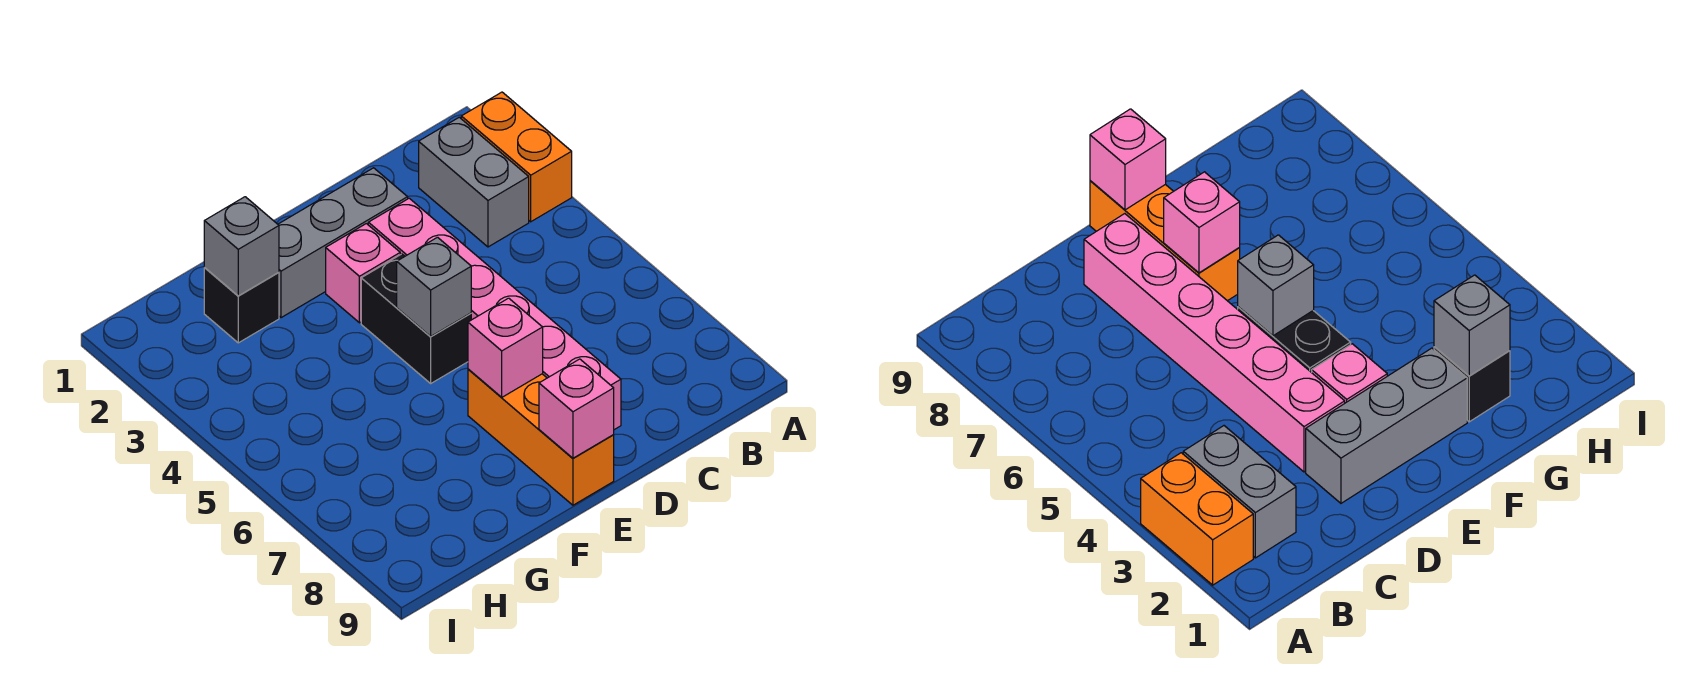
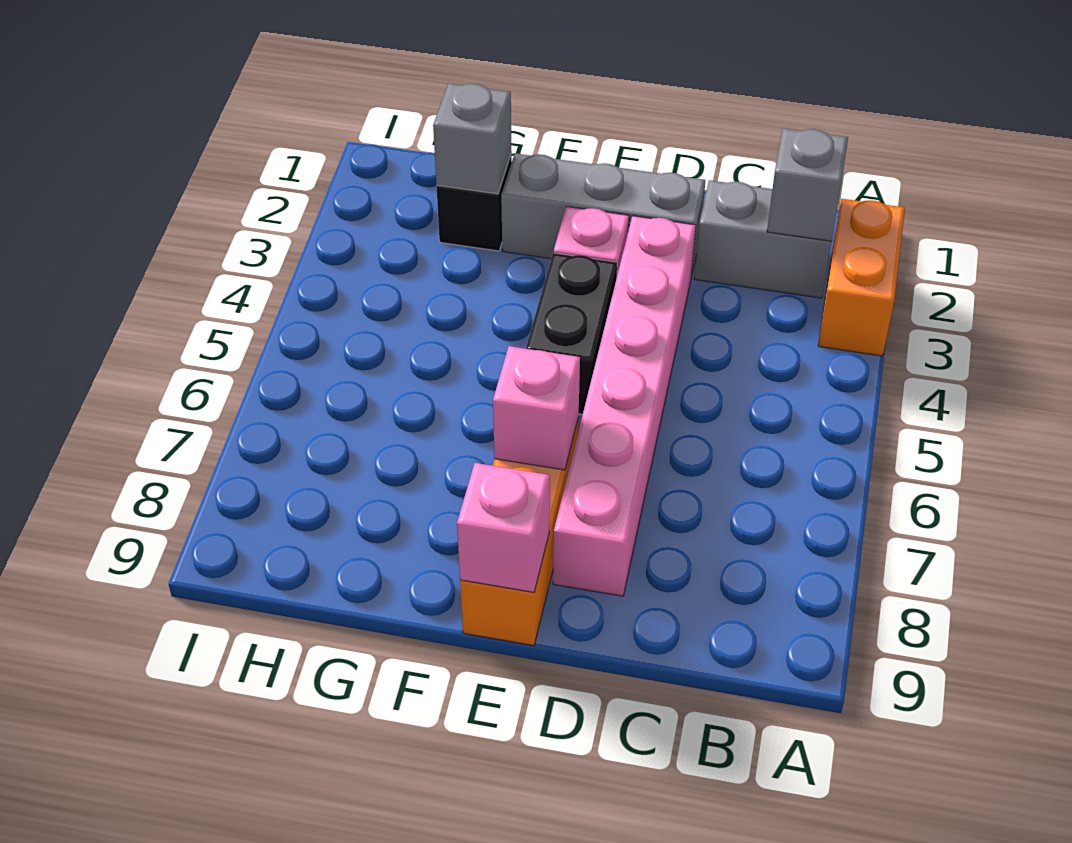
grey 1x2 brick [419,117,529,247] -> grey 1x2 brick turned to [694,180,831,298]
grey 1x1 brick [397,237,471,336] -> grey 1x1 brick moved to [767,128,848,241]

